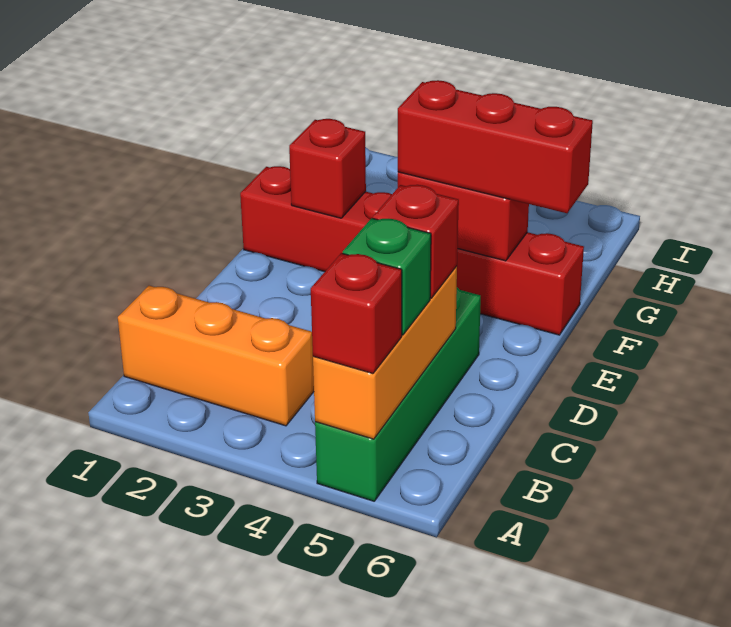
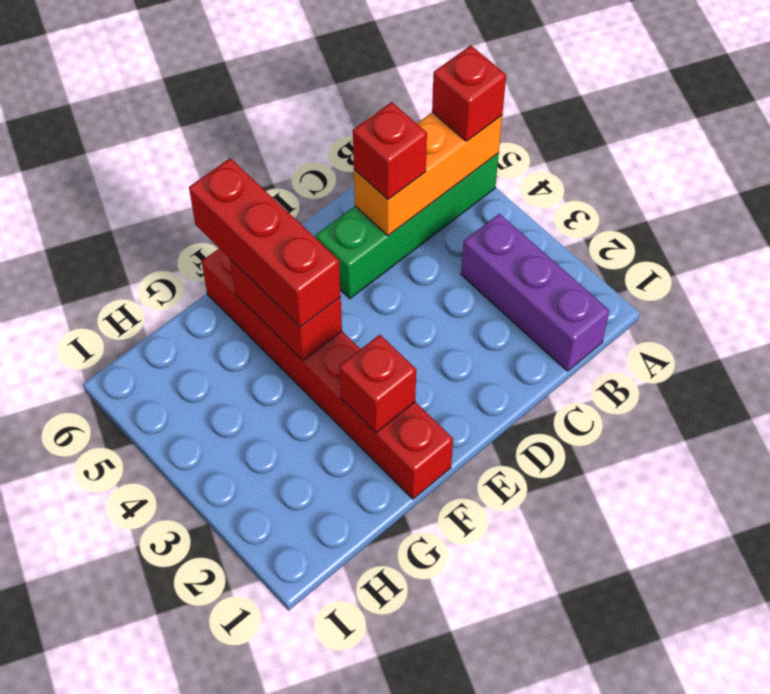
orange 1x3 brick [118,286,314,426] -> purple 1x3 brick [461,214,609,371]
green 1x1 brick [343,218,431,335] -> none

